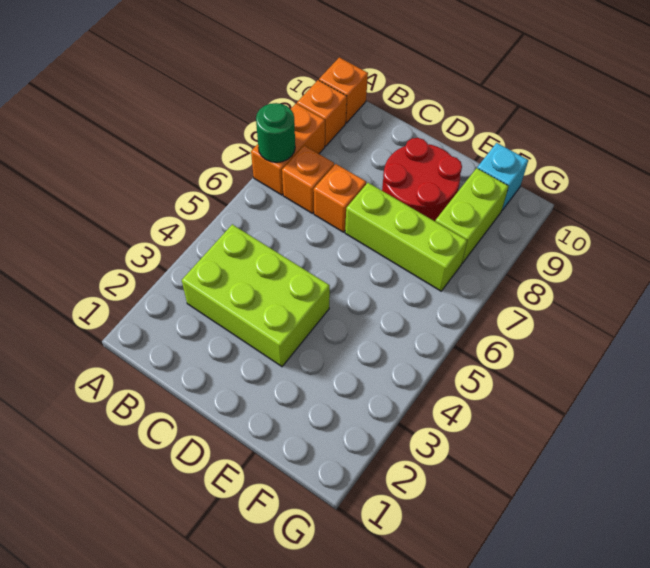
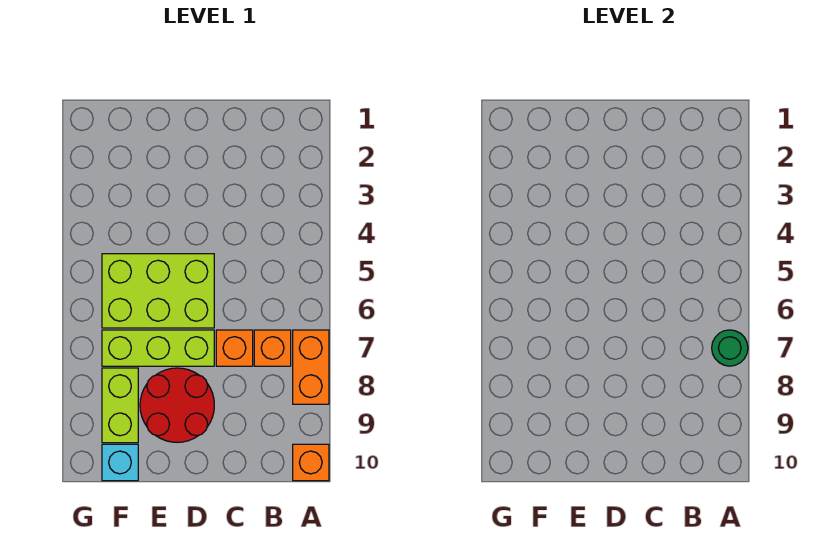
orange 1x1 brick [297,80,347,146] -> none
lime 2x3 brick [182,224,330,366] -> lime 2x3 brick moved to [102,254,214,328]

